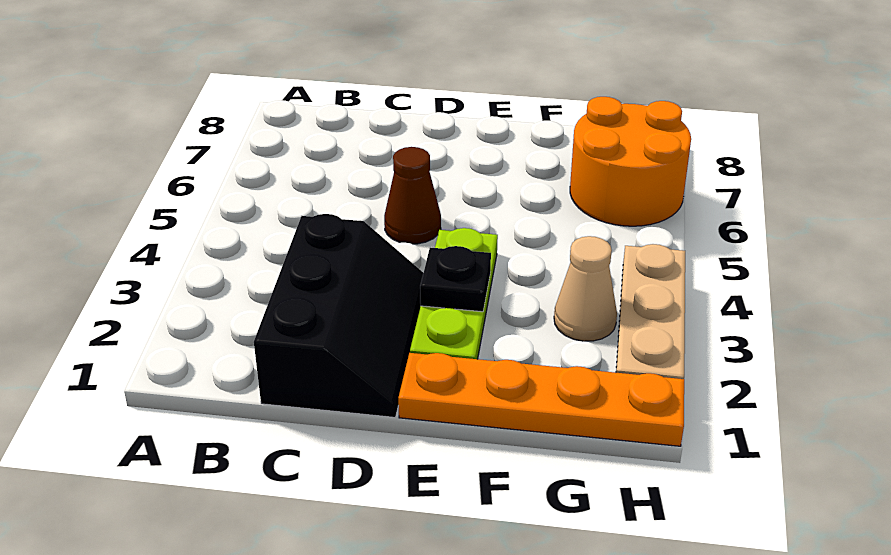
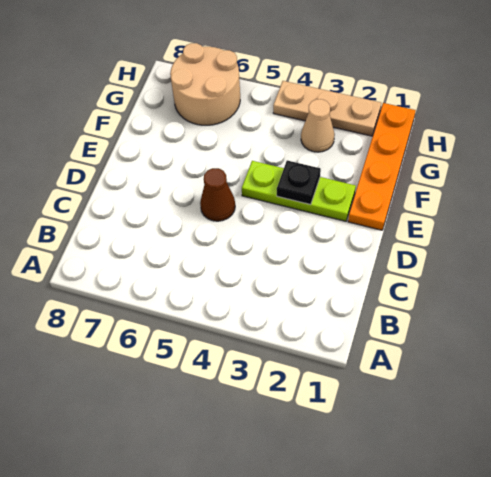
black 2x3 slope [254,214,423,417] -> none
orange 2x2 round brick [570,97,691,226] -> tan 2x2 round brick [170,43,240,125]

